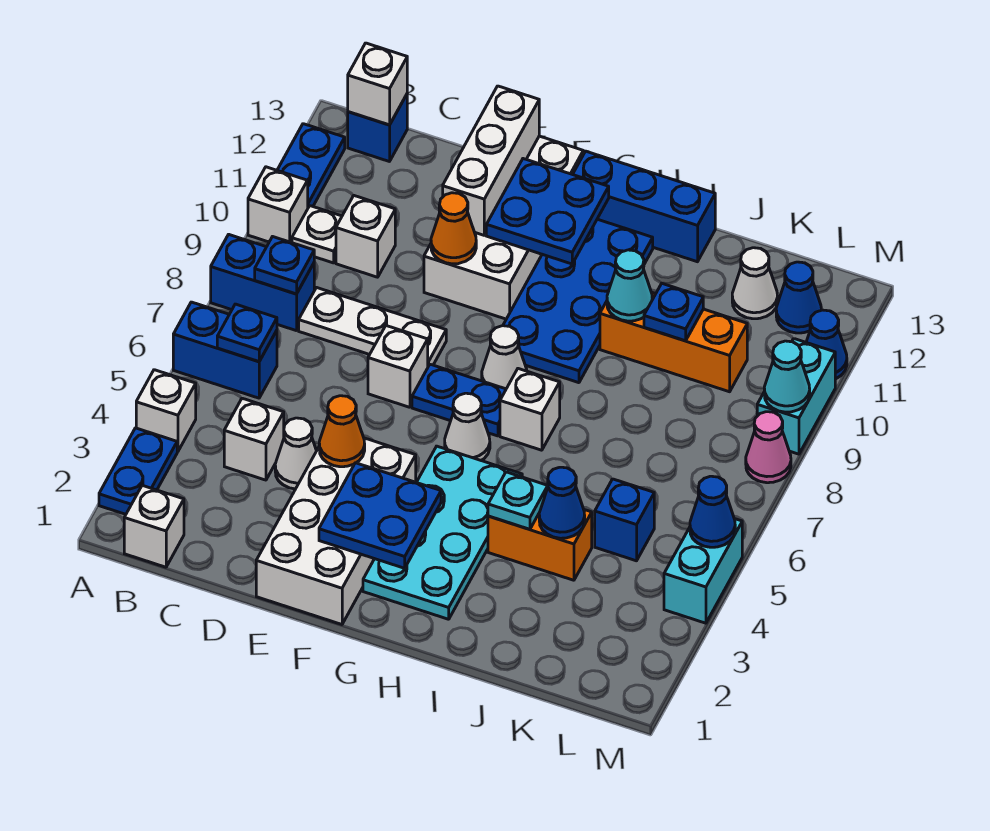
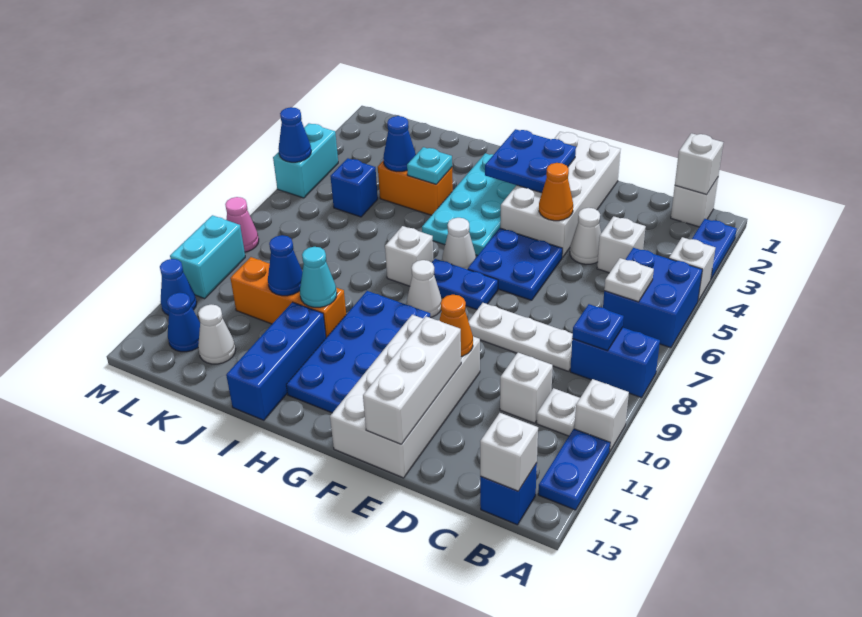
blue 1x2 brick [173,302,277,398] -> blue 2x2 brick [603,248,702,348]
blue 1x1 plate [217,304,277,362] -> white 1x1 plate [604,258,654,302]
white 1x1 brick [368,326,428,407] -> white 1x1 brick moved to [675,133,723,195]
blue 2x2 plate [486,159,609,264] -> blue 2x2 plate moved to [468,228,562,300]
blue 1x3 brick [573,151,715,262] -> blue 1x3 brick turned to [226,302,326,420]
blue 1x1 plate [644,284,703,341] -> blue 1x1 cone [268,235,303,296]
cyan 1x1 cone [764,341,810,412] -> none

